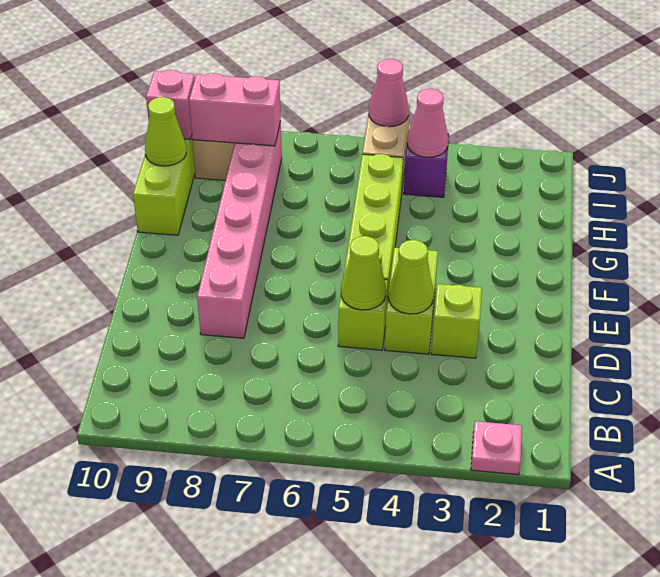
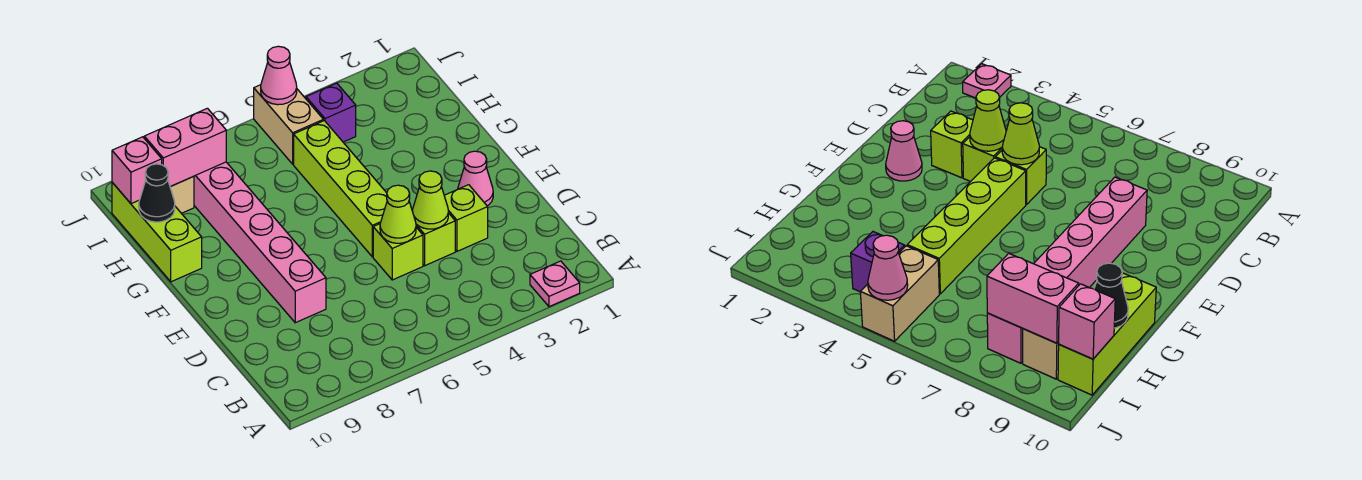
lime 1x2 brick [385,248,438,354] -> lime 1x1 brick [416,213,455,266]
lime 1x1 cone [145,97,186,166] -> black 1x1 cone [139,164,175,222]
pink 1x1 cone [407,89,448,157] -> pink 1x1 cone moved to [458,151,493,206]

